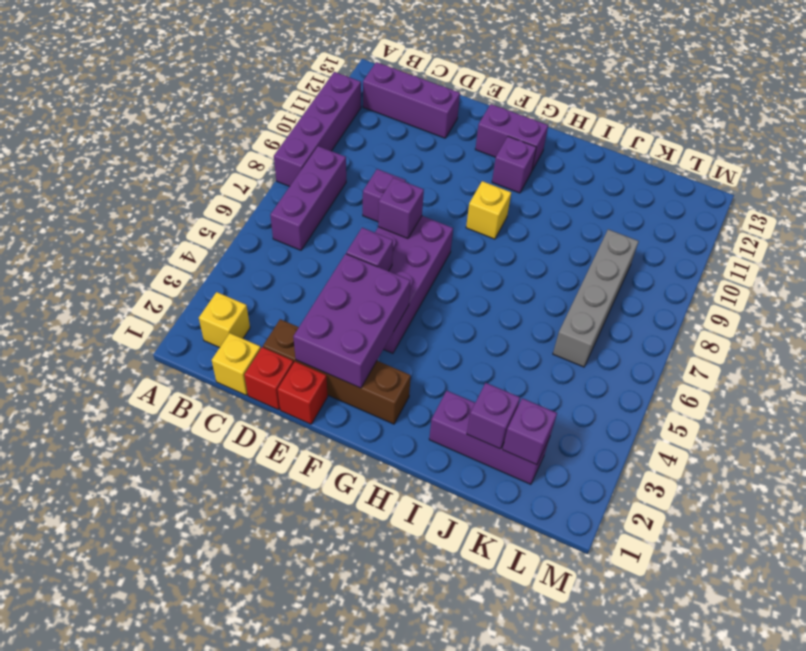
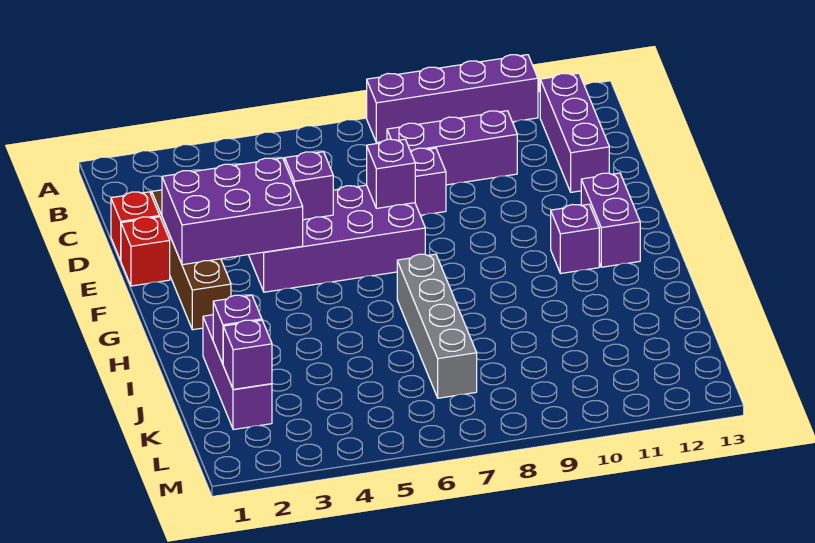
yellow 1x1 brick [199,292,250,348] -> none
purple 1x3 brick [270,146,346,250] -> purple 1x3 brick moved to [387,111,517,185]
yellow 1x1 brick [212,333,261,395] -> none
yellow 1x1 brick [466,181,511,239] -> none
grey 1x4 brick [553,229,639,367] -> grey 1x4 brick turned to [397,254,477,398]

